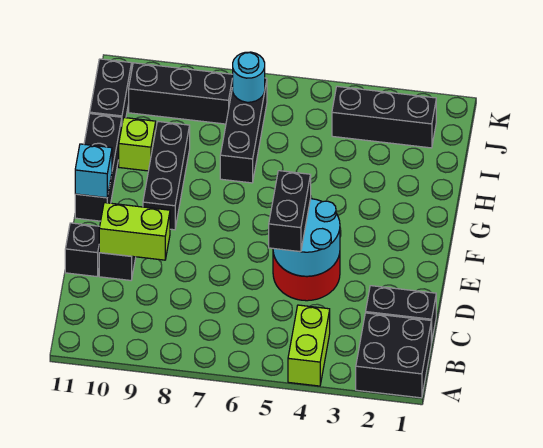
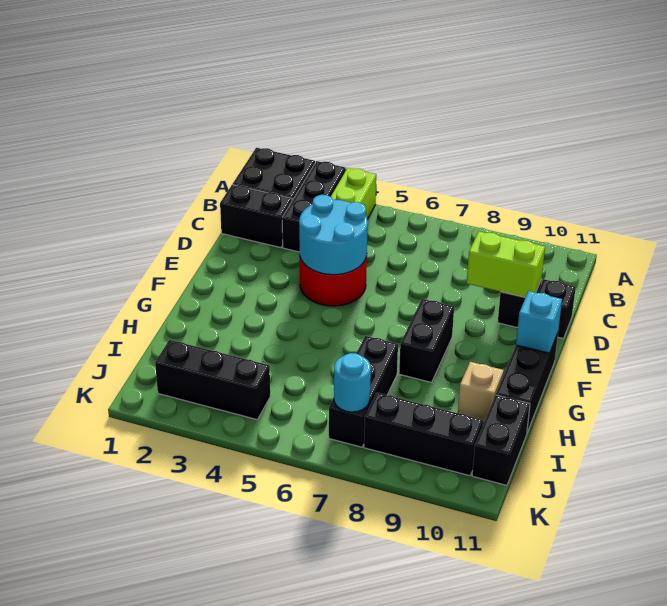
black 1x2 brick [269,171,311,252] -> black 1x2 brick moved to [399,299,454,382]
black 1x3 brick [143,122,190,230] -> black 1x3 brick moved to [282,161,346,252]
lime 1x1 brick [119,118,156,171] -> tan 1x1 brick [458,362,504,423]

